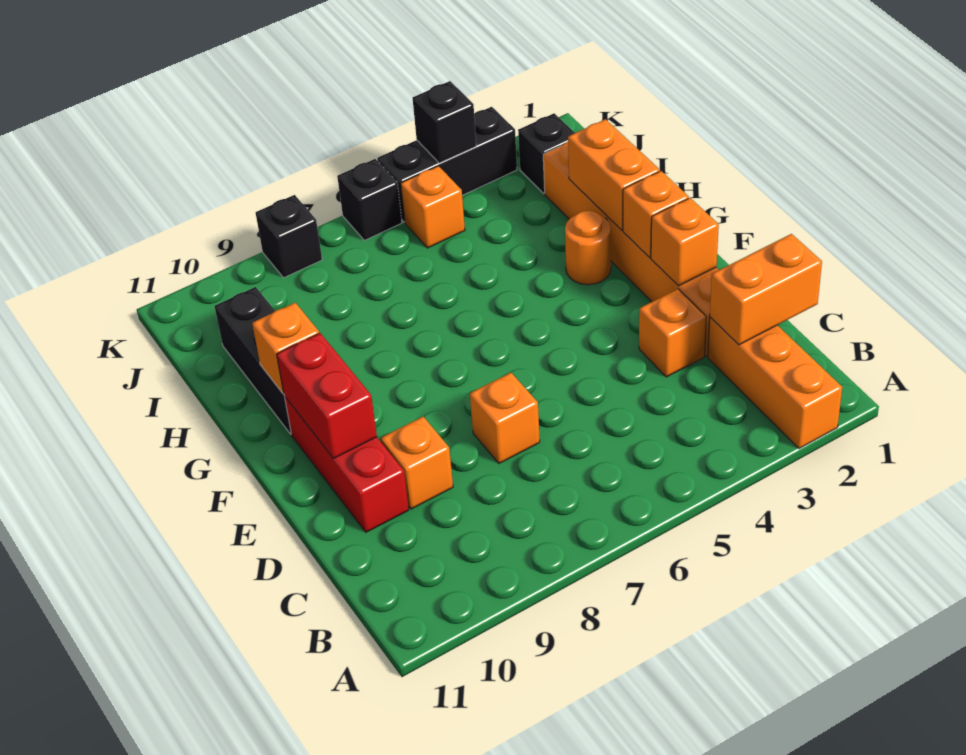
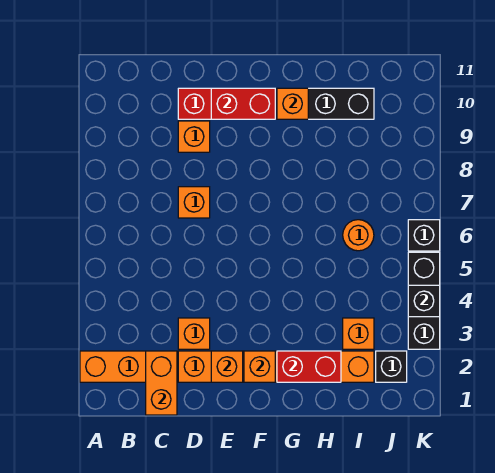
orange 1x2 brick [568,119,660,230] -> red 1x2 brick [277,351,341,382]
orange 1x1 round brick [565,211,611,285] -> orange 1x1 round brick moved to [343,220,374,251]
orange 1x1 brick [401,166,465,248] -> orange 1x1 brick moved to [343,318,374,349]
black 1x1 brick [256,195,322,278] -> none

